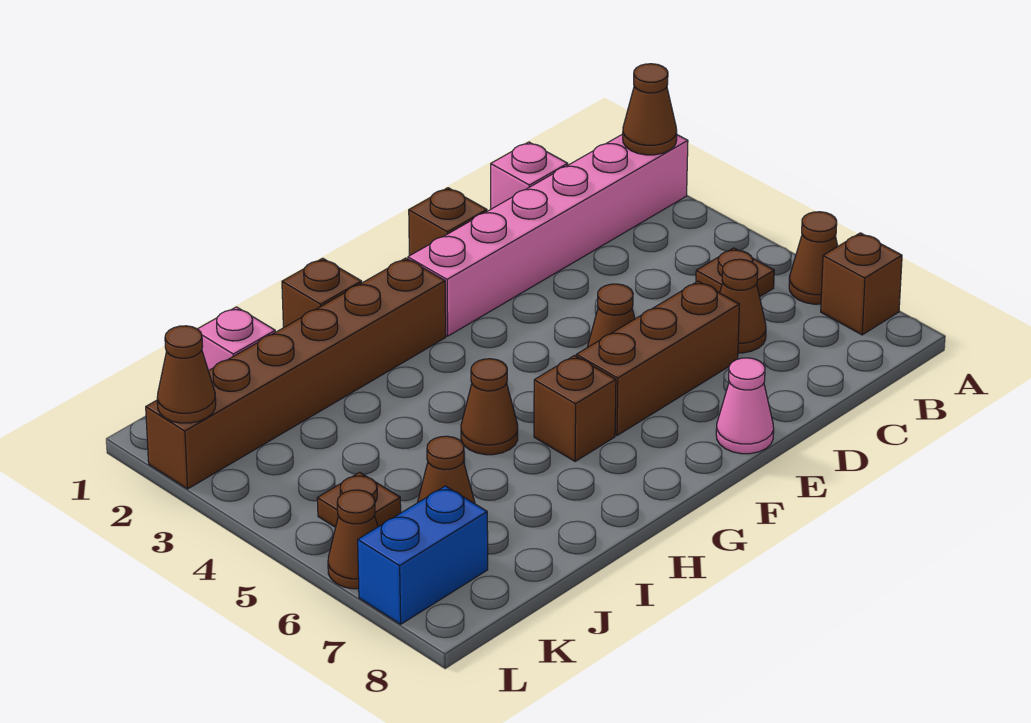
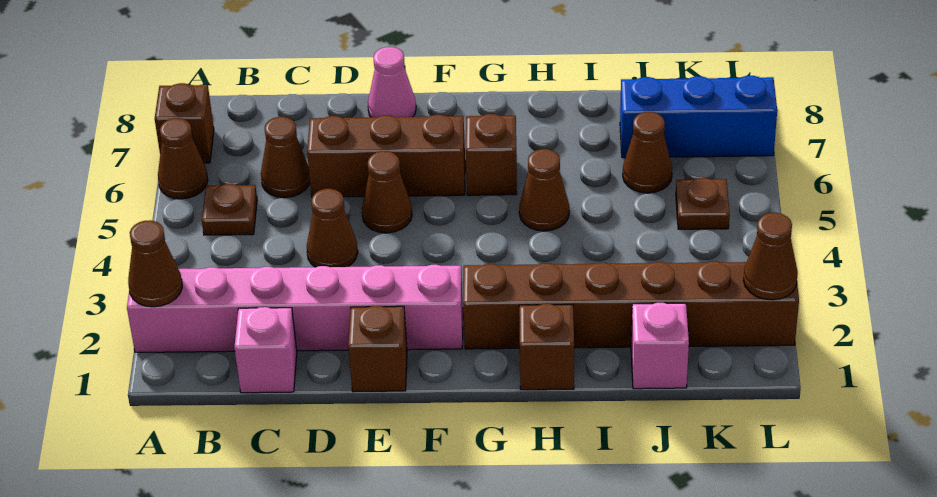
blue 1x2 brick [358,486,488,624] -> blue 1x3 brick [620,76,777,158]
brown 1x1 cone [328,490,378,589] -> brown 1x1 cone moved to [307,189,358,267]

